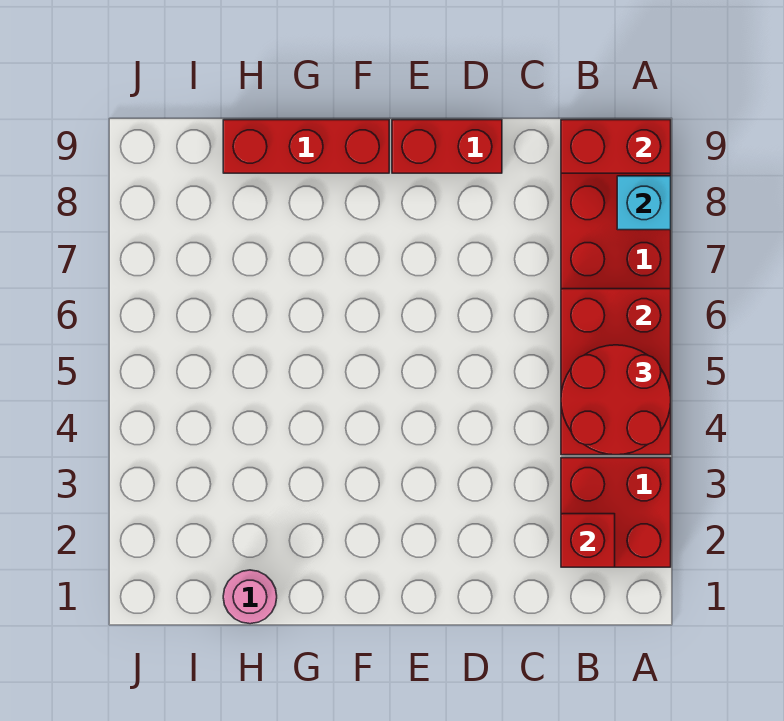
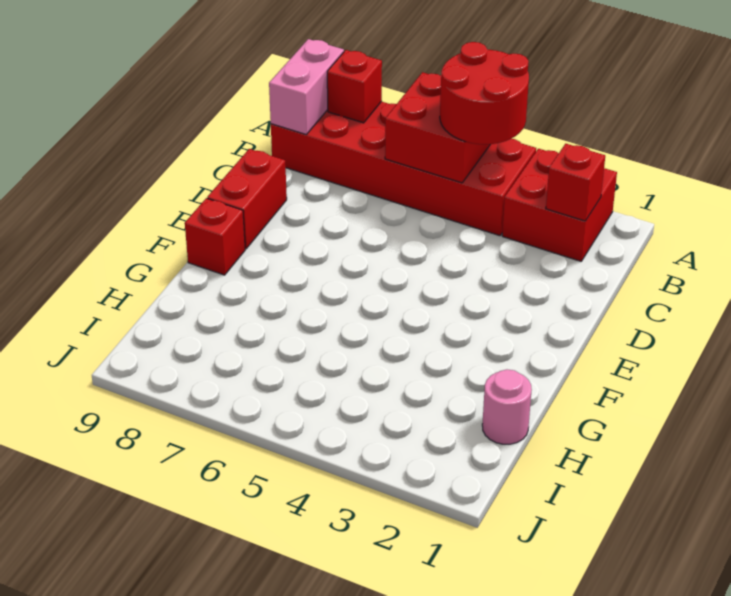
cyan 1x1 brick [617,176,671,230] -> red 1x1 brick [327,50,382,123]
red 1x2 brick [561,120,671,173] -> pink 1x2 brick [269,39,344,134]
red 1x3 brick [223,120,389,173] -> red 1x1 brick [185,198,245,275]

